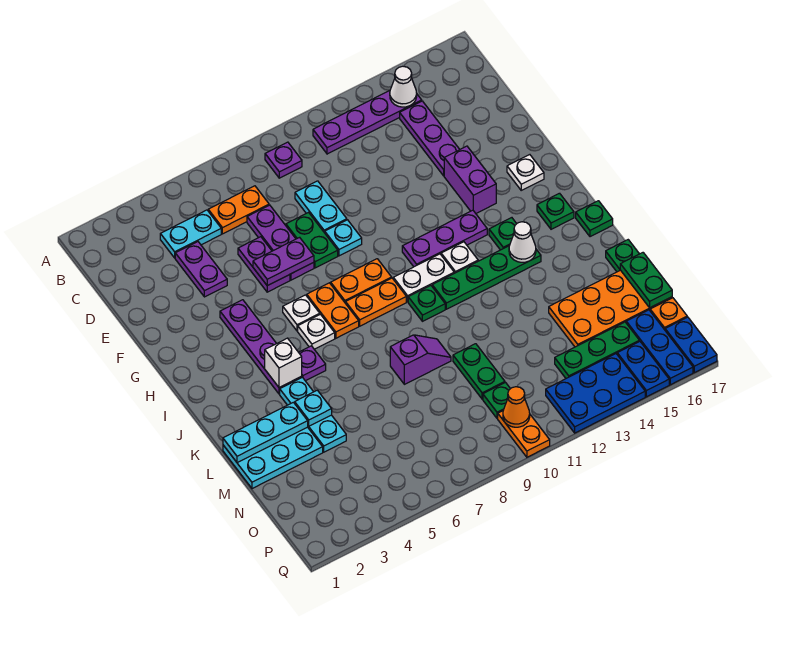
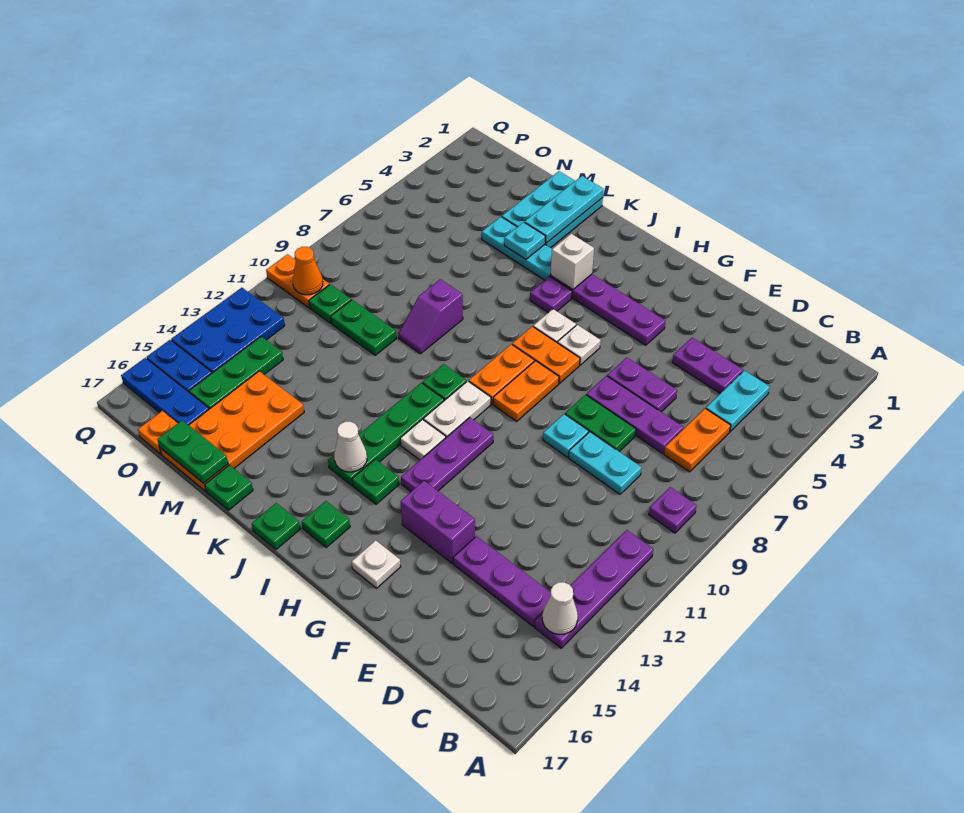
purple 1x2 plate [253,237,314,286] -> none
blue 1x2 plate [665,317,717,373] -> none

